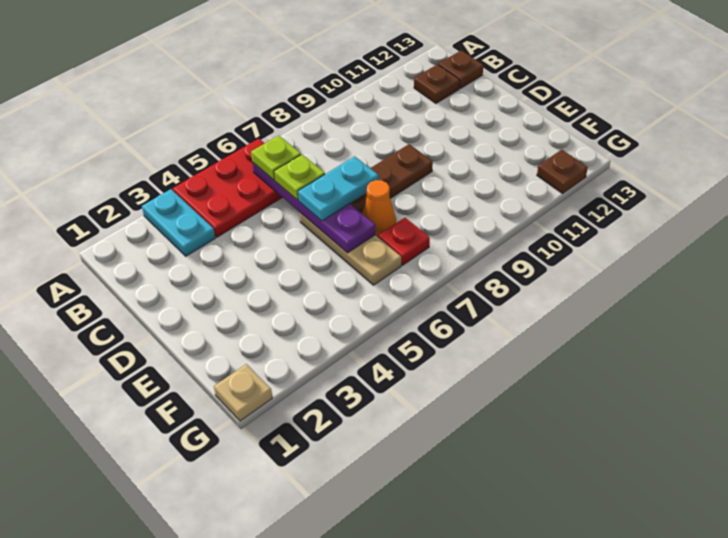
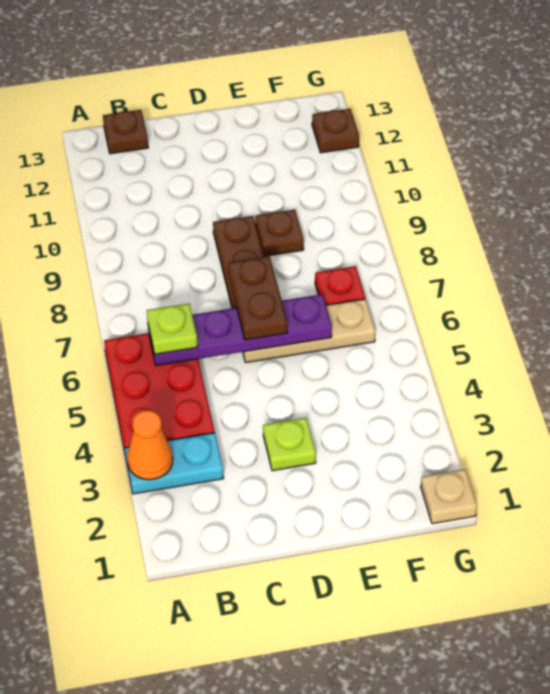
brown 1x1 plate [414,64,460,103] -> brown 1x1 plate moved to [255,210,304,256]
lime 1x1 plate [274,155,325,200] -> lime 1x1 plate moved to [263,418,316,471]
cyan 1x2 plate [298,156,378,221] -> brown 1x2 plate [228,256,287,340]
orange 1x1 cone [362,180,396,237] -> orange 1x1 cone moved to [127,410,173,480]

